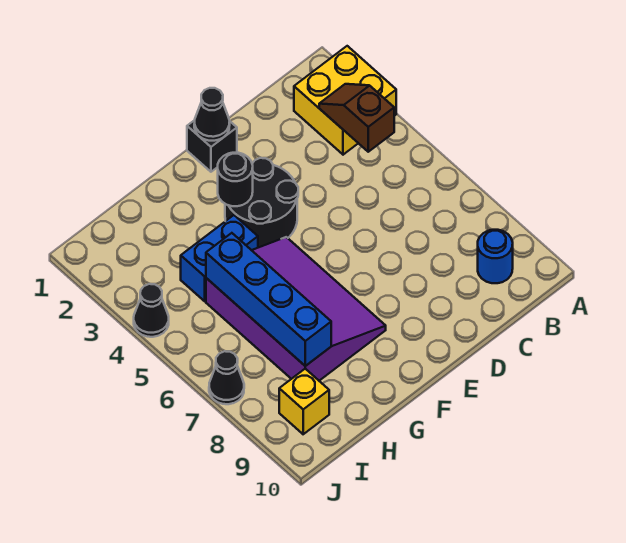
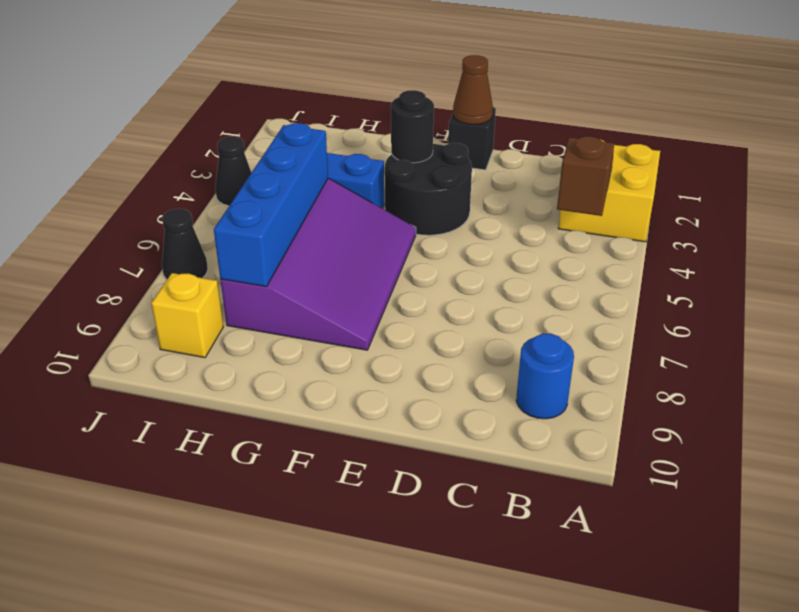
black 1x1 cone [194,88,230,141] -> brown 1x1 cone [453,55,493,124]

